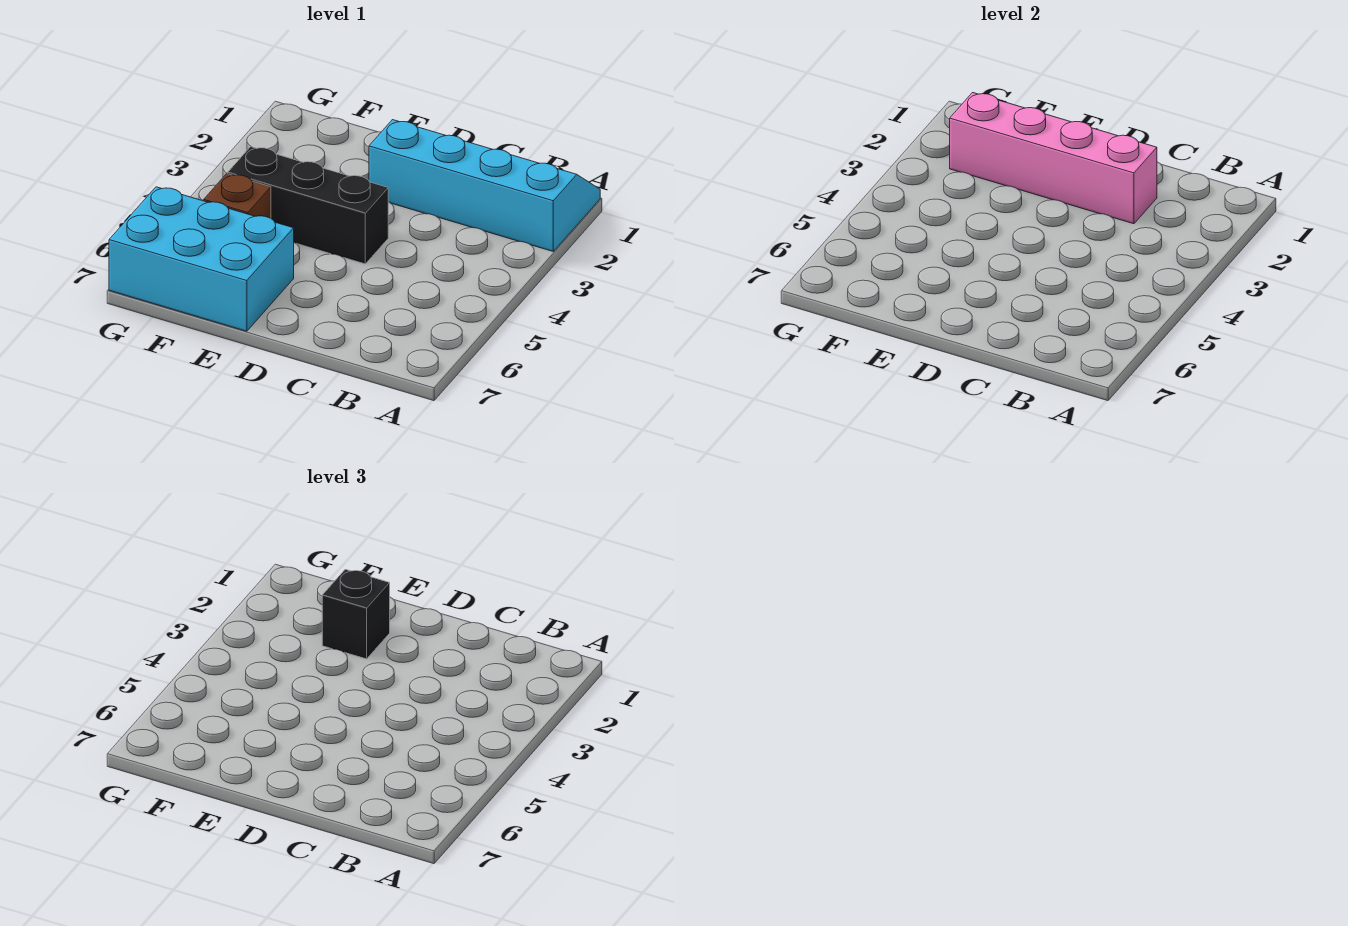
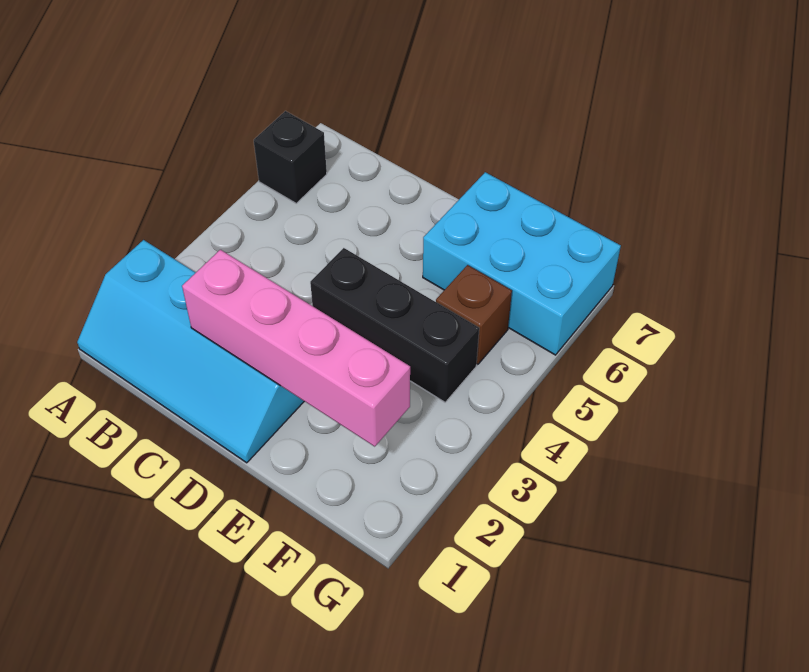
black 1x1 brick [322,569,390,659] -> black 1x1 brick moved to [254,111,327,203]

